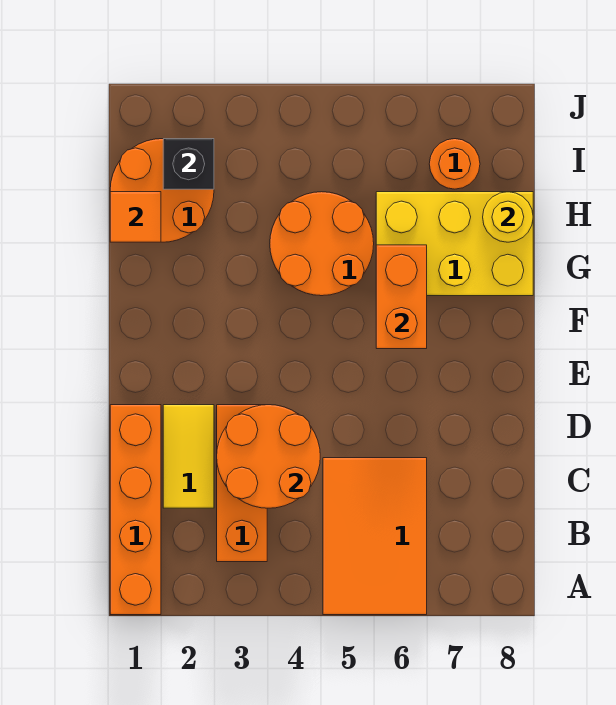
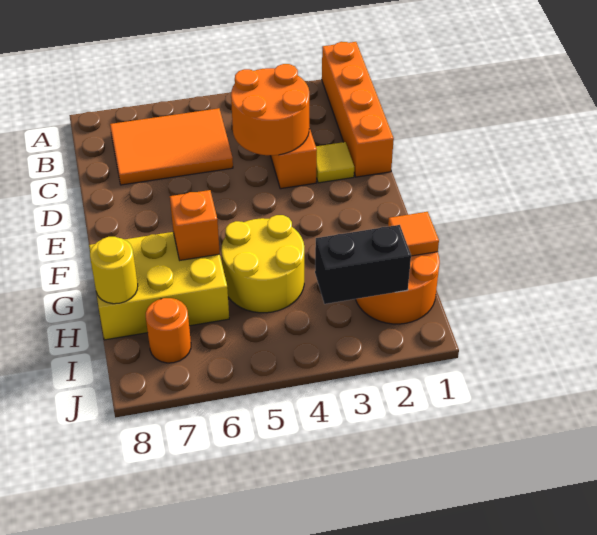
orange 2x3 tile [323,458,427,615] -> orange 2x3 tile turned to [110,108,233,185]
yellow 1x2 tile [163,405,214,508] -> yellow 1x1 tile [316,142,354,183]
orange 1x2 brick [376,245,427,349] -> orange 1x1 brick [170,190,220,260]
orange 2x2 round brick [270,192,374,296] -> yellow 2x2 round brick [221,215,304,313]
black 1x1 brick [163,139,214,189] -> black 1x2 brick [315,225,411,304]

